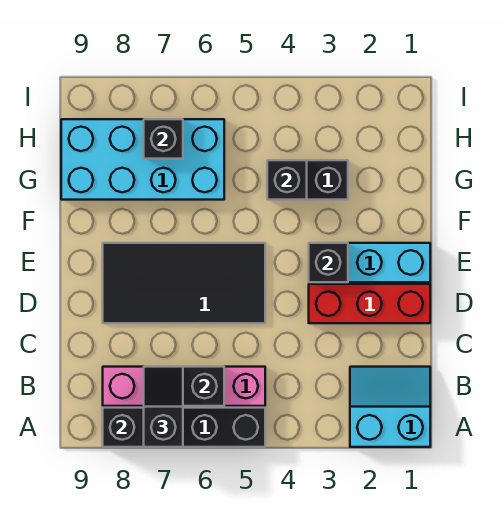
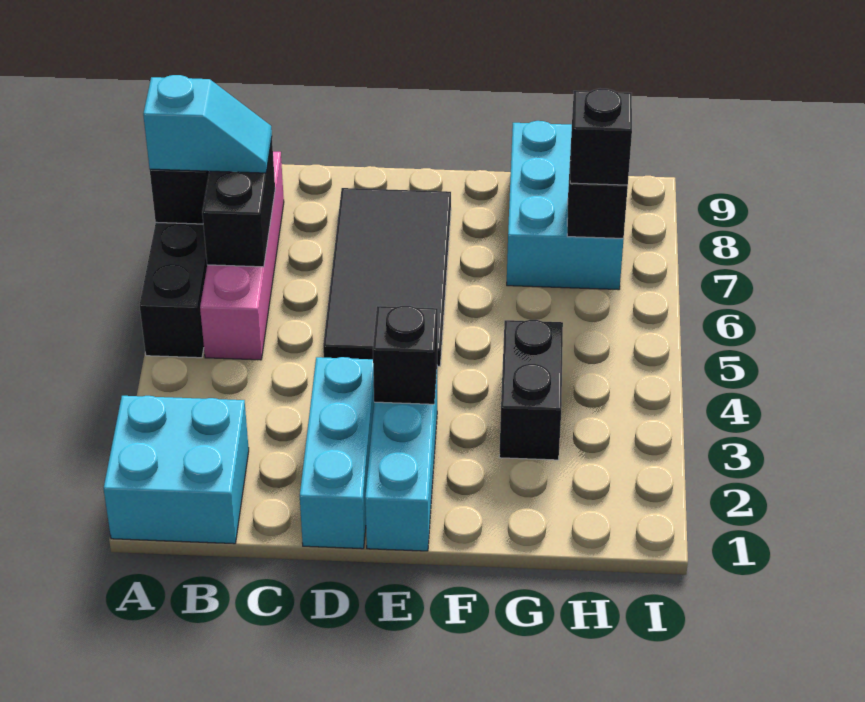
cyan 2x2 slope [350,367,430,447] -> cyan 2x2 brick [104,396,249,544]
black 1x2 slope [144,367,183,447] -> cyan 1x2 slope [143,75,272,173]
red 1x3 brick [309,284,430,323] -> cyan 1x3 brick [300,357,374,549]
black 1x1 brick [267,160,307,200] -> black 1x1 brick moved to [570,89,632,185]
cyan 2x4 brick [61,119,224,200] -> cyan 2x3 brick [507,121,624,290]

